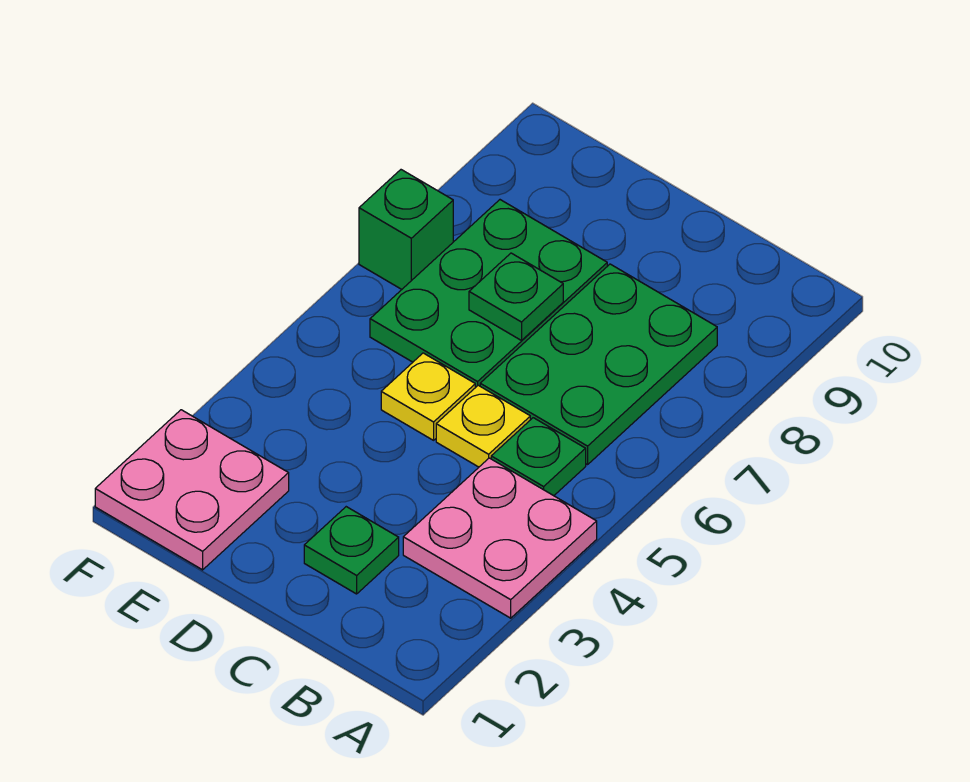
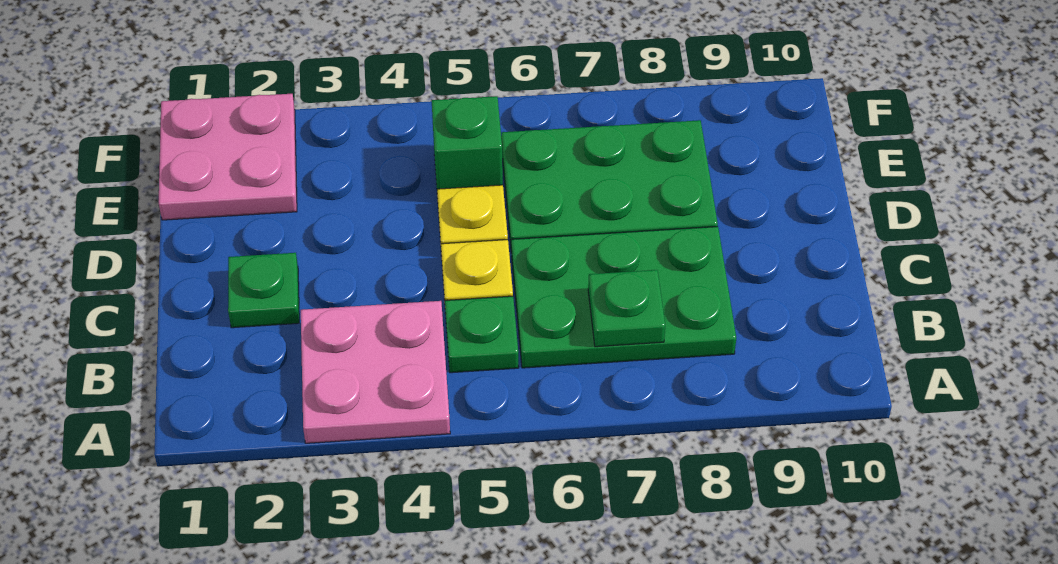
green 1x1 plate [469,253,563,340] -> green 1x1 plate moved to [588,270,665,347]
green 1x1 brick [359,170,453,289] -> green 1x1 brick moved to [432,96,503,189]

